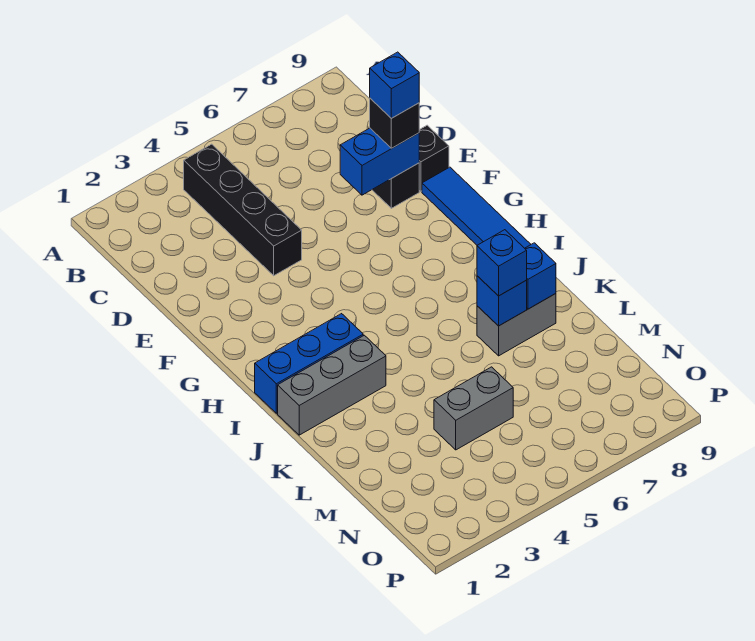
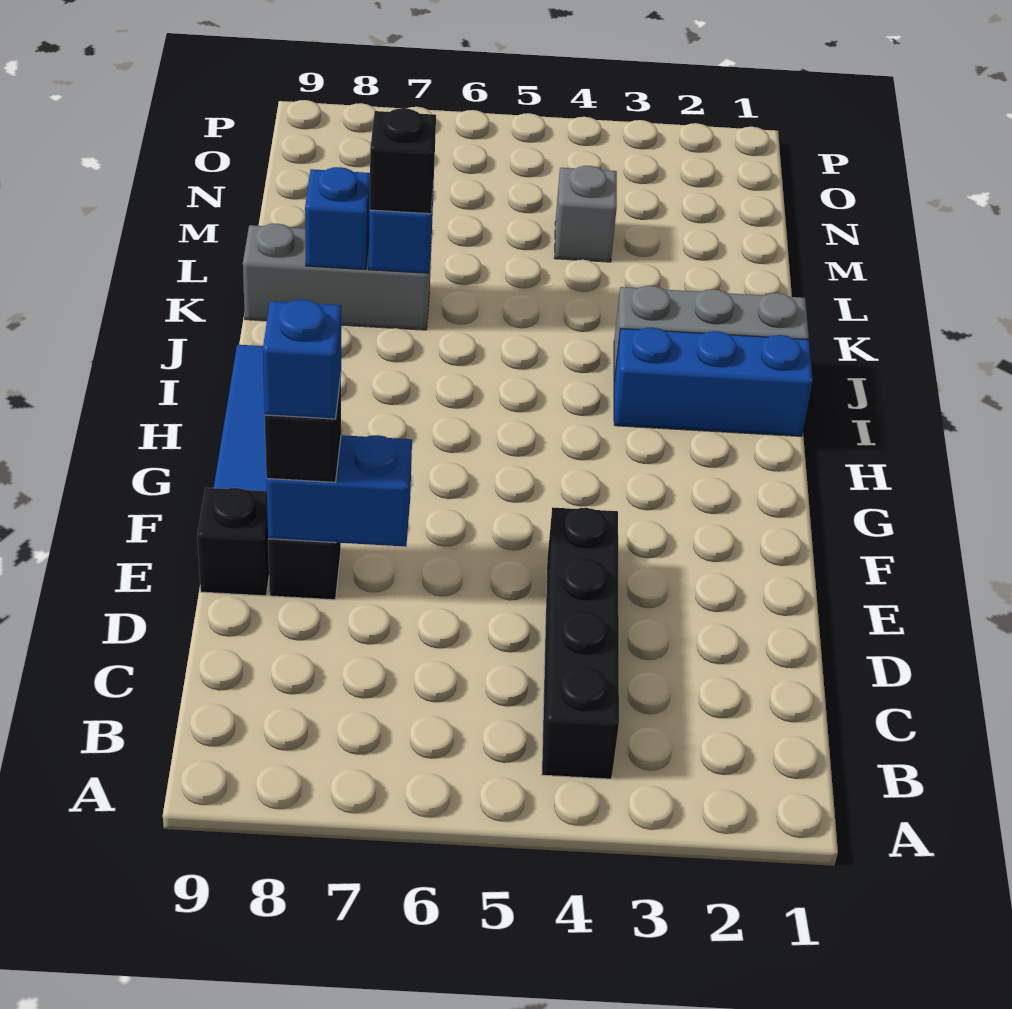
grey 1x2 brick [477,294,556,356] -> grey 1x3 brick [243,224,432,330]
blue 1x1 brick [477,230,527,296] -> black 1x1 brick [370,108,436,214]
grey 1x2 brick [434,367,513,450] -> grey 1x1 brick [555,166,617,262]

